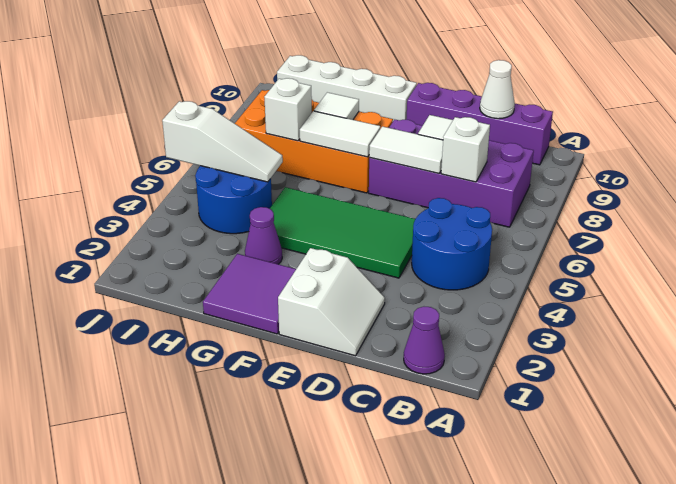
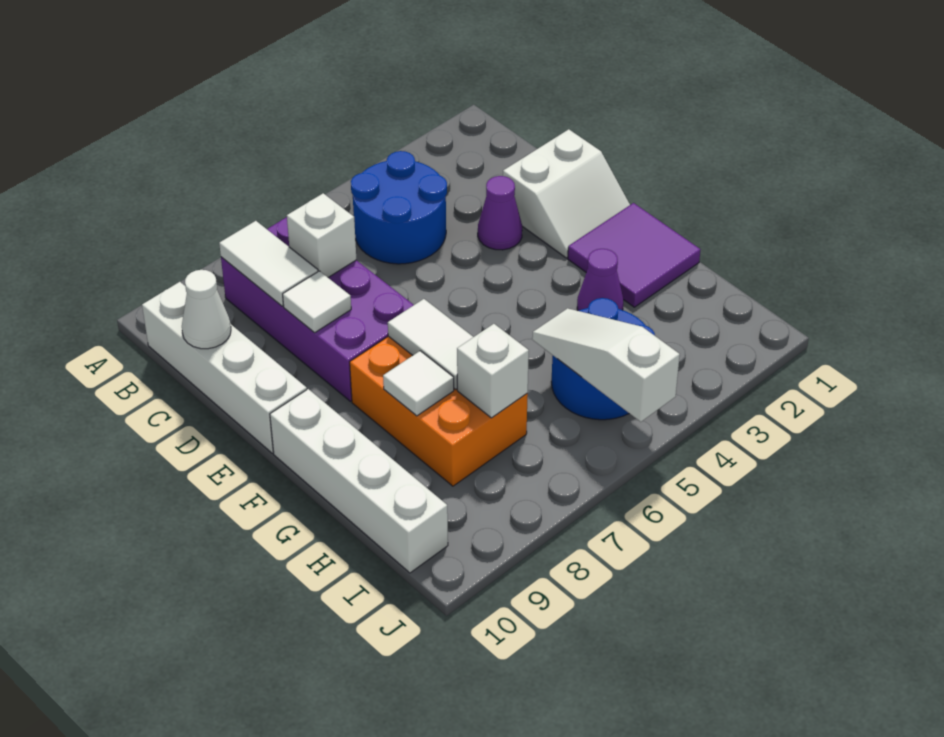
purple 1x1 cone [404,307,445,374] -> purple 1x1 cone moved to [478,176,522,250]
purple 1x4 brick [406,83,553,165] -> white 1x4 brick [142,282,307,453]
white 2x2 slope [278,248,385,356] -> white 2x2 slope turned to [503,129,630,258]
green 2x4 tile [270,187,415,278] -> none
white 1x2 tile [369,126,443,173] -> white 1x2 tile moved to [219,221,318,306]
orange 2x4 brick [235,90,393,193] -> orange 2x3 brick [350,336,528,486]

